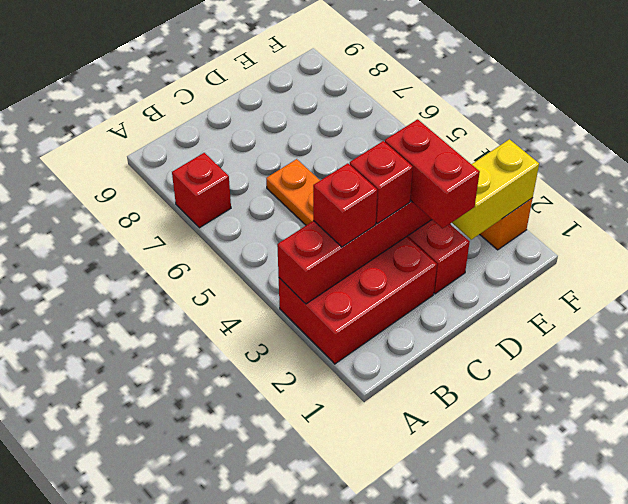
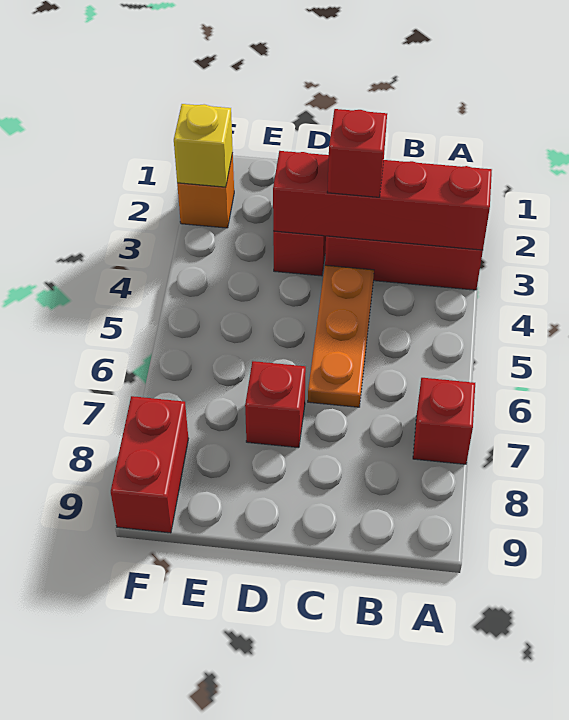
red 1x1 brick [313,163,377,247] -> red 1x1 brick moved to [245,361,306,448]
red 1x2 brick [385,119,480,228] -> red 1x2 brick moved to [111,396,189,533]
yellow 1x2 brick [452,139,539,240] -> yellow 1x1 brick [174,104,233,187]

